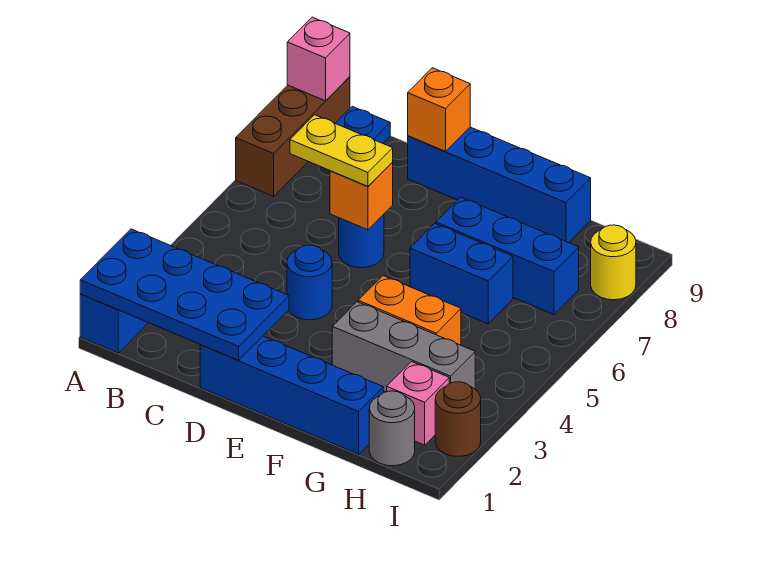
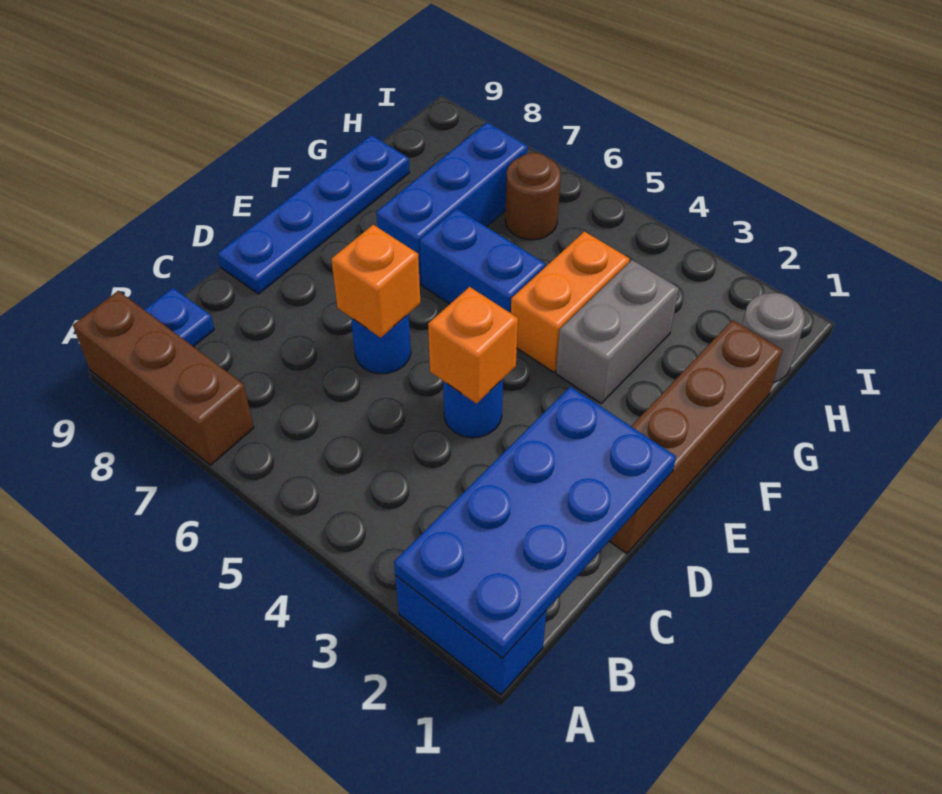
pink 1x1 brick [287,17,350,101] -> none
yellow 1x2 plate [290,115,393,186] -> none
blue 1x4 brick [200,336,383,454] -> brown 1x4 brick [609,320,783,554]
blue 1x4 brick [408,127,591,243] -> blue 1x4 plate [218,135,410,294]
orange 1x1 brick [408,68,470,151] -> orange 1x1 brick moved to [428,287,518,404]
grey 1x3 brick [332,302,475,392] -> grey 1x2 brick [556,260,679,403]
blue 1x2 brick [410,223,513,324] -> blue 1x2 brick turned to [420,209,545,313]
pink 1x1 brick [387,362,449,445] -> none
brown 1x1 round brick [435,382,481,456] -> brown 1x1 round brick moved to [505,153,561,240]
yellow 1x1 round brick [591,225,636,300] -> none

